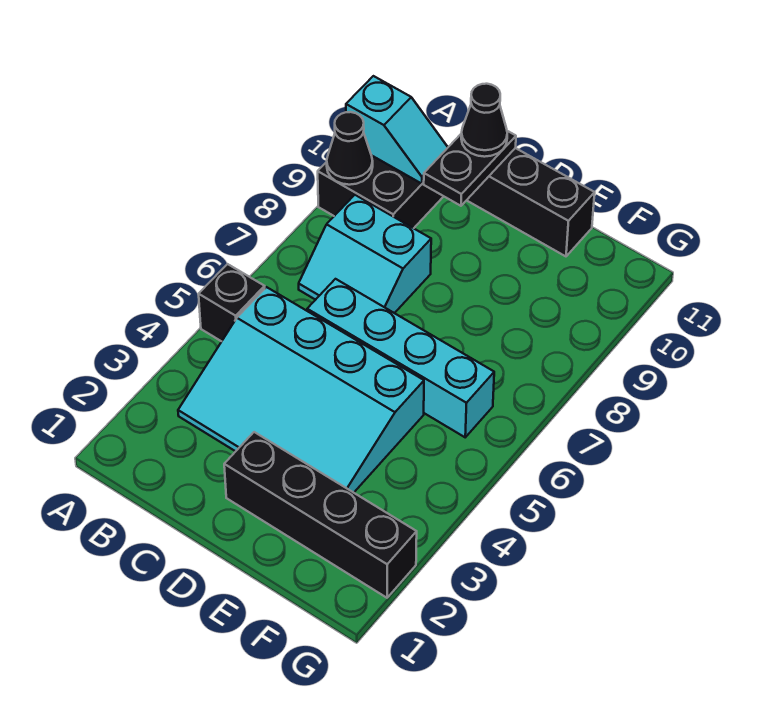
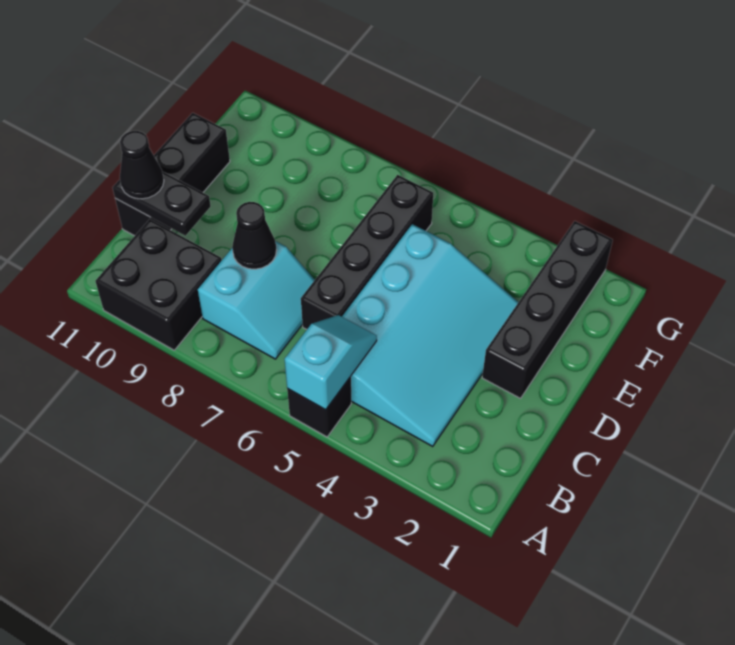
black 1x1 cone [327,112,373,185] -> black 1x1 cone moved to [232,202,276,269]
cyan 1x2 slope [346,76,448,184] -> cyan 1x2 slope moved to [284,315,377,410]
cyan 1x4 brick [307,279,494,437] -> black 1x4 brick [301,175,433,329]

